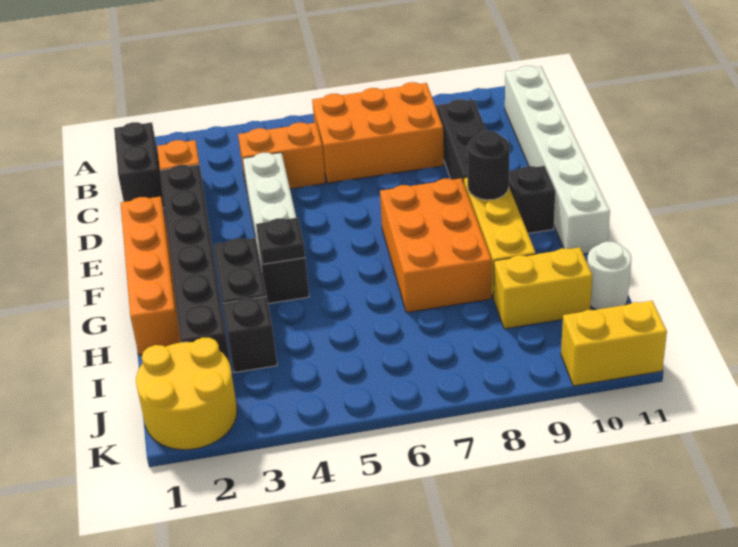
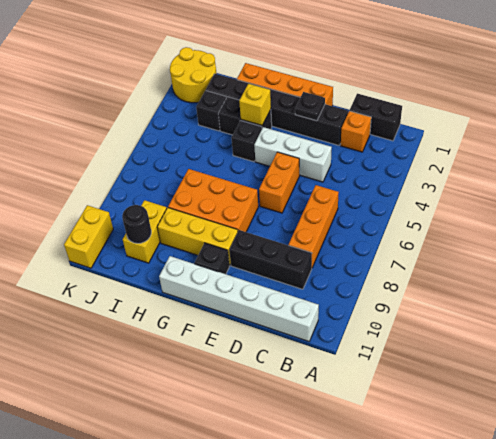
orange 2x3 brick [312,82,444,183] -> orange 1x3 brick [289,185,339,268]
orange 1x2 brick [238,123,325,190] -> orange 1x2 brick moved to [259,152,300,213]
black 1x1 round brick [468,131,510,200] -> black 1x1 round brick moved to [122,205,151,243]
none -> yellow 1x1 brick [239,84,271,125]
black 1x1 plate [256,218,305,264] -> black 1x1 plate moved to [295,92,325,121]
white 1x1 round brick [587,242,631,310] -> none

